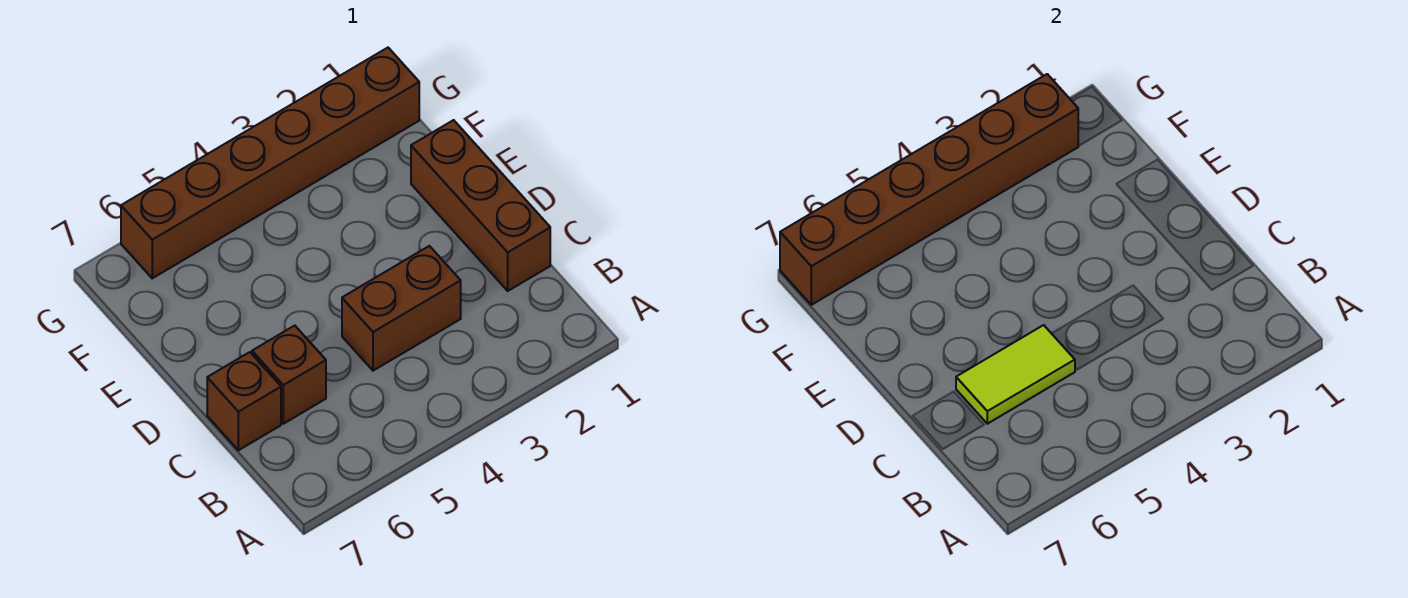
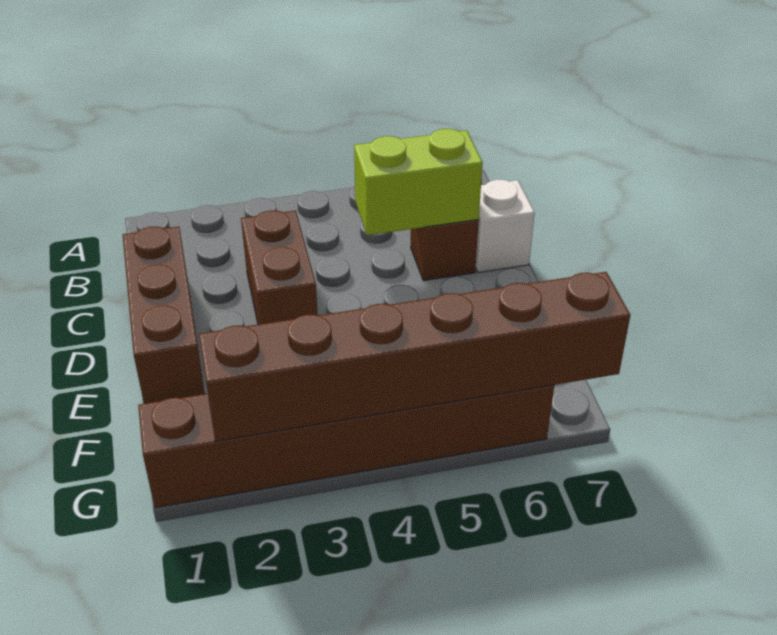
brown 1x2 brick [342,246,461,371] -> brown 1x2 brick turned to [241,210,318,325]
lime 1x2 tile [956,325,1075,424] -> lime 1x2 brick [354,129,483,235]
brown 1x1 brick [207,352,281,450] -> white 1x1 brick [476,180,535,272]

